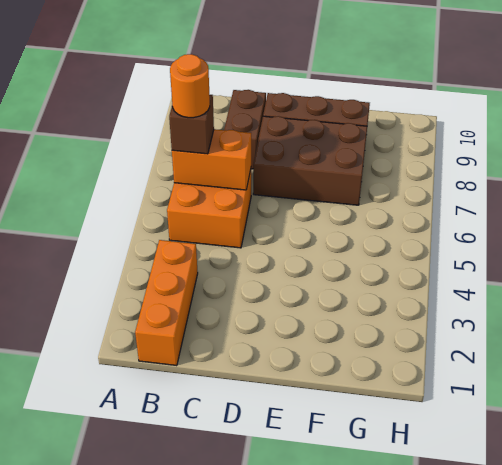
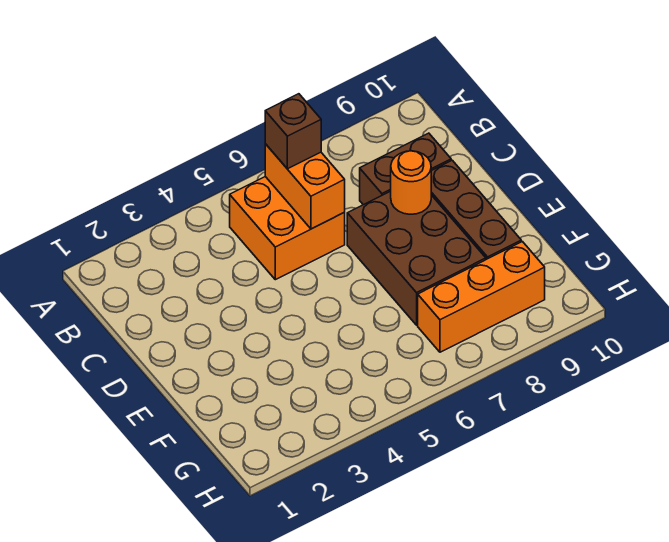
orange 1x3 brick [135,240,198,366] -> orange 1x3 brick moved to [418,242,545,352]
orange 1x1 round brick [170,54,210,118] -> orange 1x1 round brick moved to [391,151,431,214]

